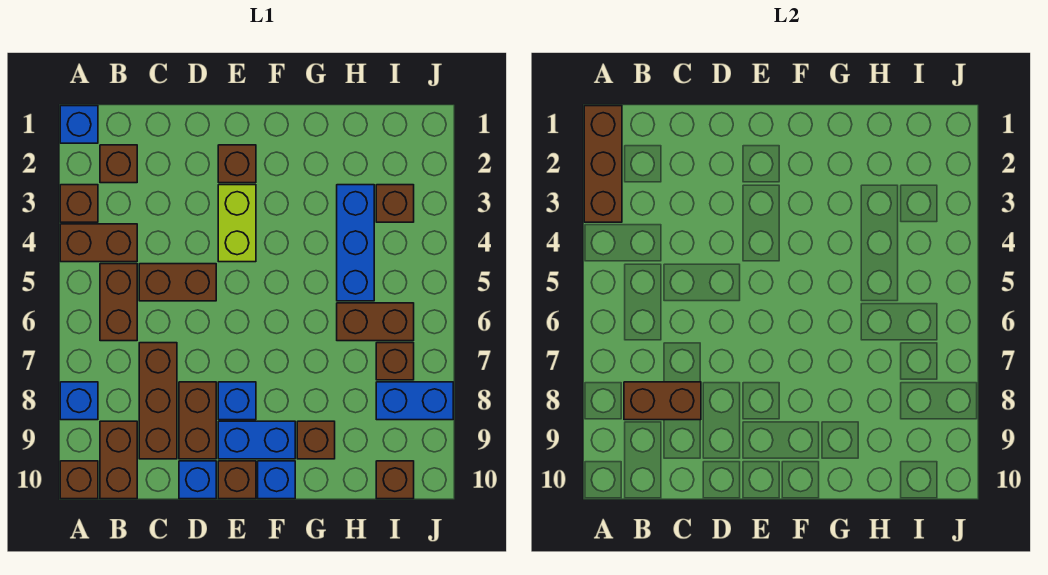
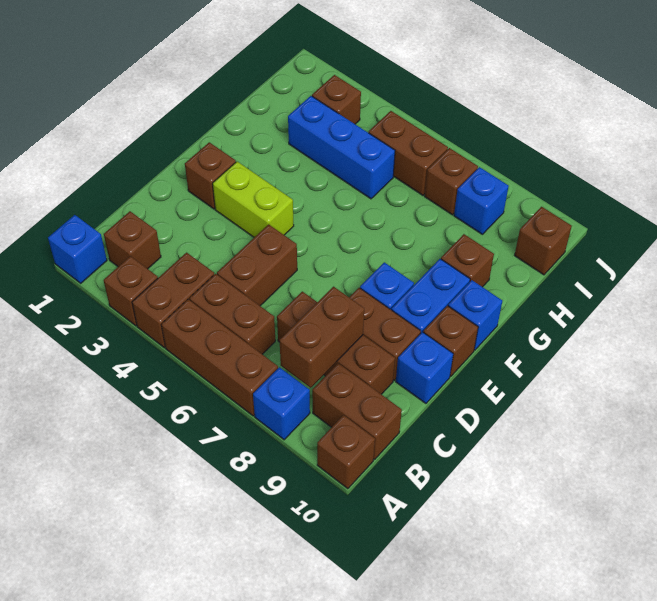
brown 1x3 brick [584,106,622,222] -> brown 1x3 brick moved to [161,299,278,416]
brown 1x2 brick [337,303,414,341] -> brown 1x2 brick turned to [369,111,448,195]
blue 1x2 brick [376,382,453,420] -> blue 1x1 brick [454,167,509,234]

